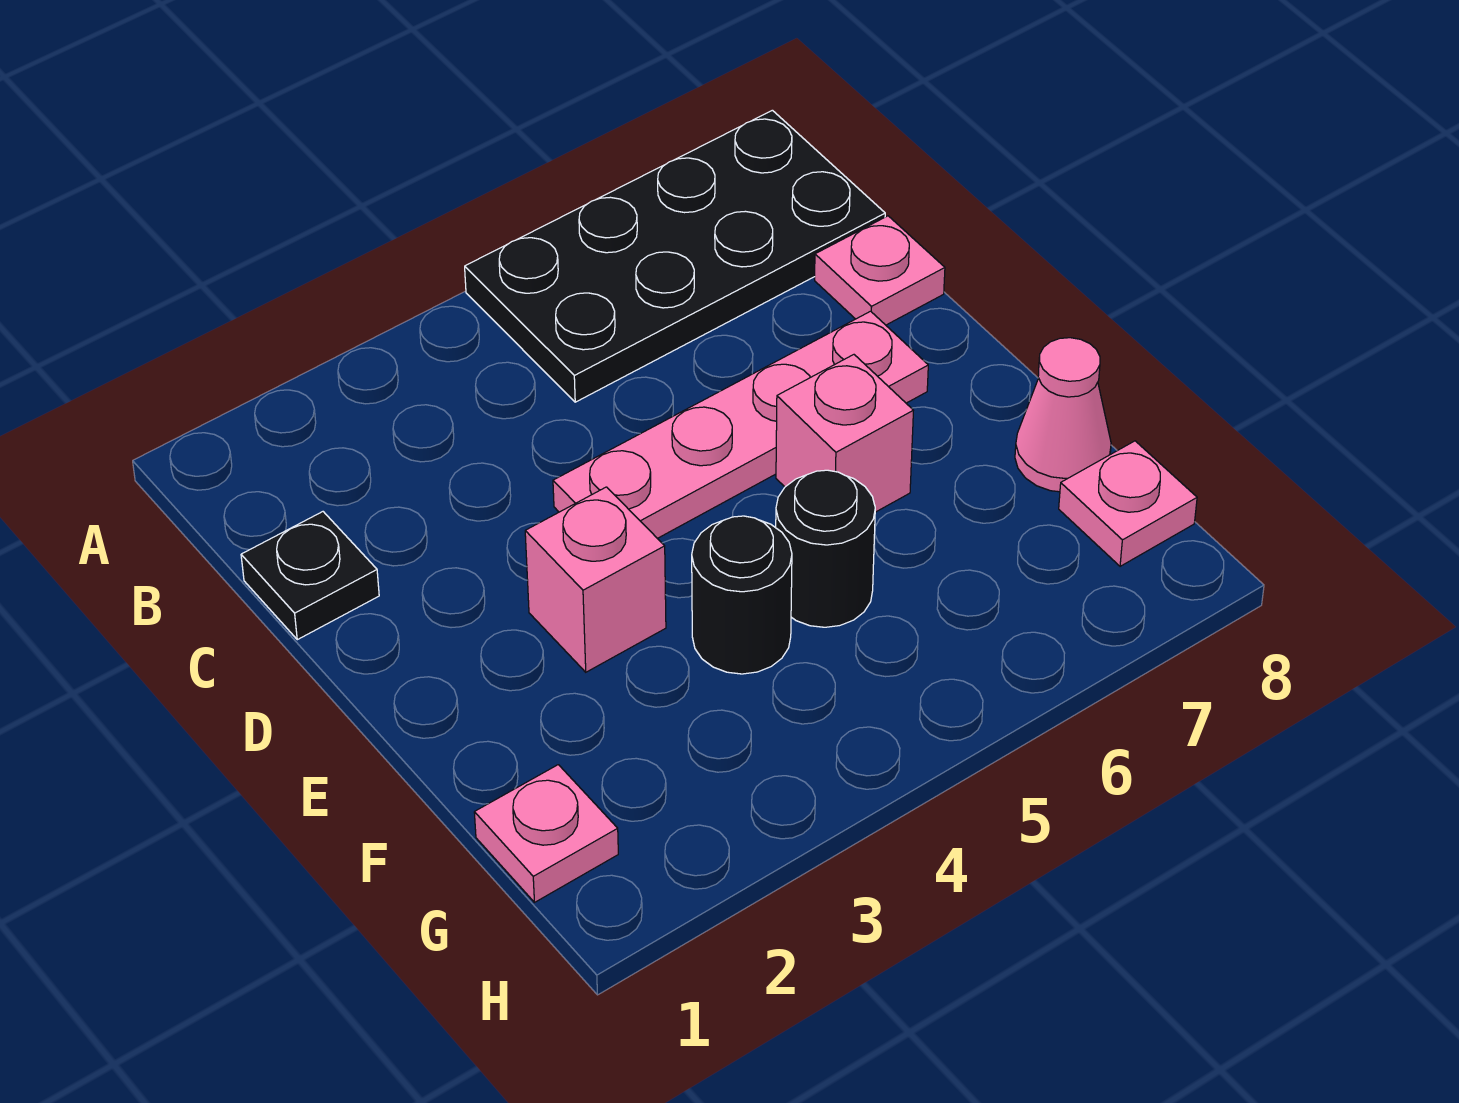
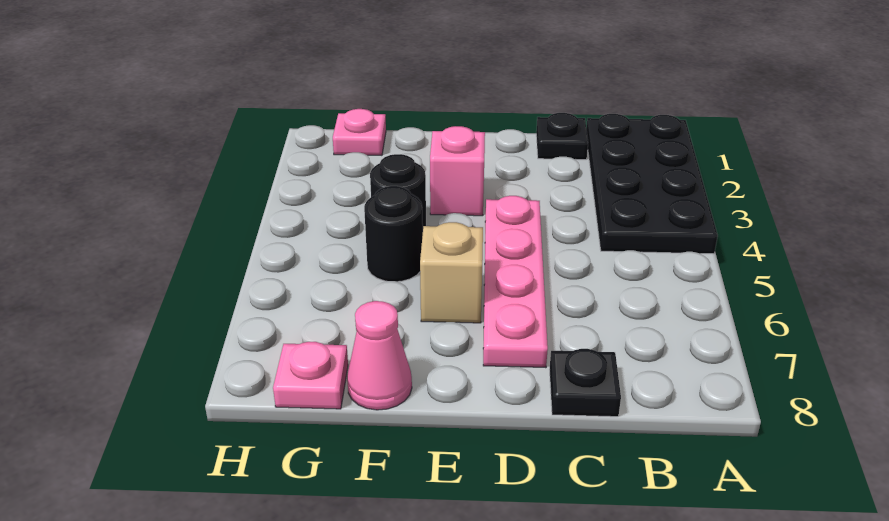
black 2x4 plate [465,110,885,402] -> black 2x4 plate moved to [586,114,718,254]
pink 1x1 plate [815,216,945,325] -> black 1x1 plate [550,349,621,417]
pink 1x1 brick [776,355,913,512] -> tan 1x1 brick [420,222,483,323]

